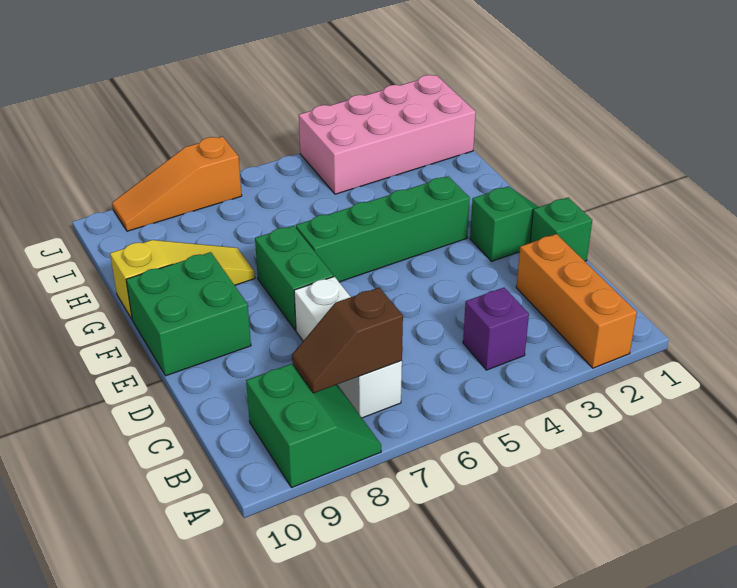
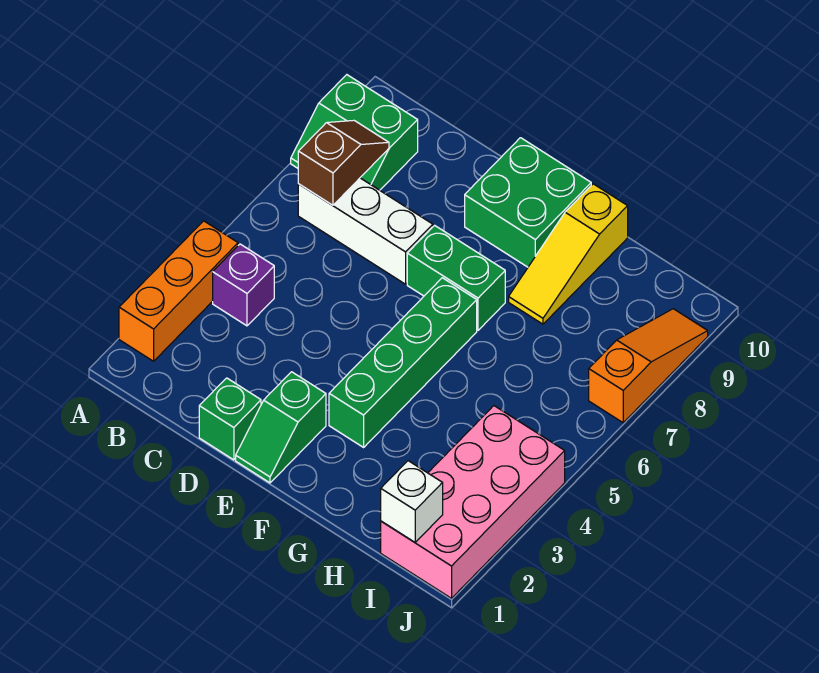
orange 1x3 brick [516,234,637,368] -> orange 1x3 brick turned to [119,221,238,361]
none -> white 1x1 brick [381,461,443,542]

